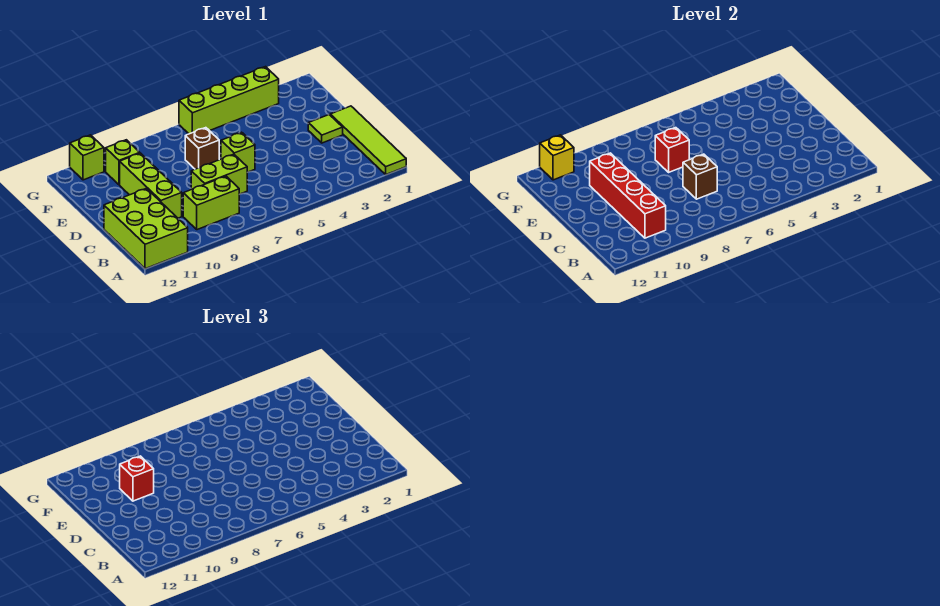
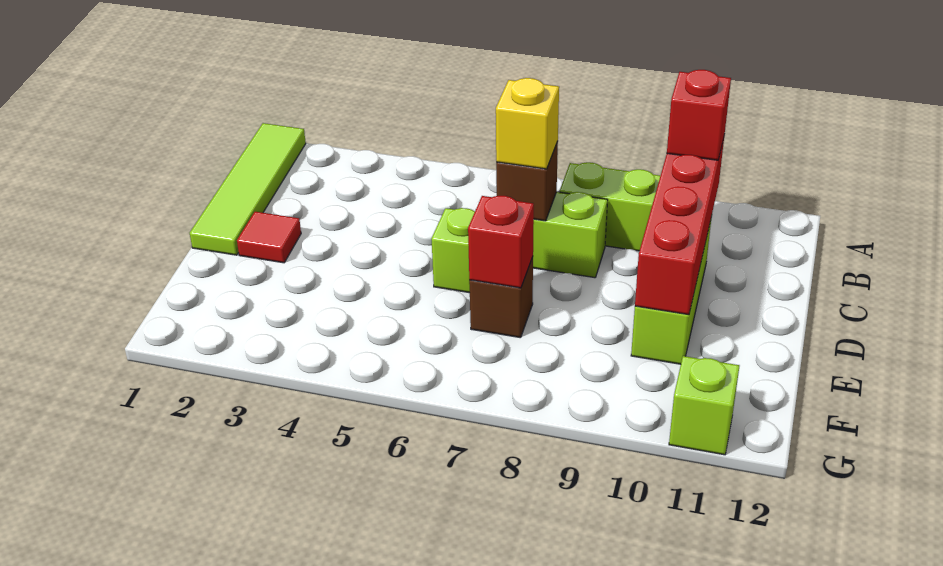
lime 2x3 brick [104,188,188,269] -> none
lime 1x1 tile [308,115,343,143] -> red 1x1 tile [237,212,301,263]
red 1x1 brick [120,456,154,501] -> red 1x1 brick moved to [667,70,731,160]
lime 1x1 brick [106,140,140,185] -> none
lime 1x4 brick [179,67,279,134] -> none
yellow 1x1 brick [540,135,574,180] -> yellow 1x1 brick moved to [496,78,559,169]

